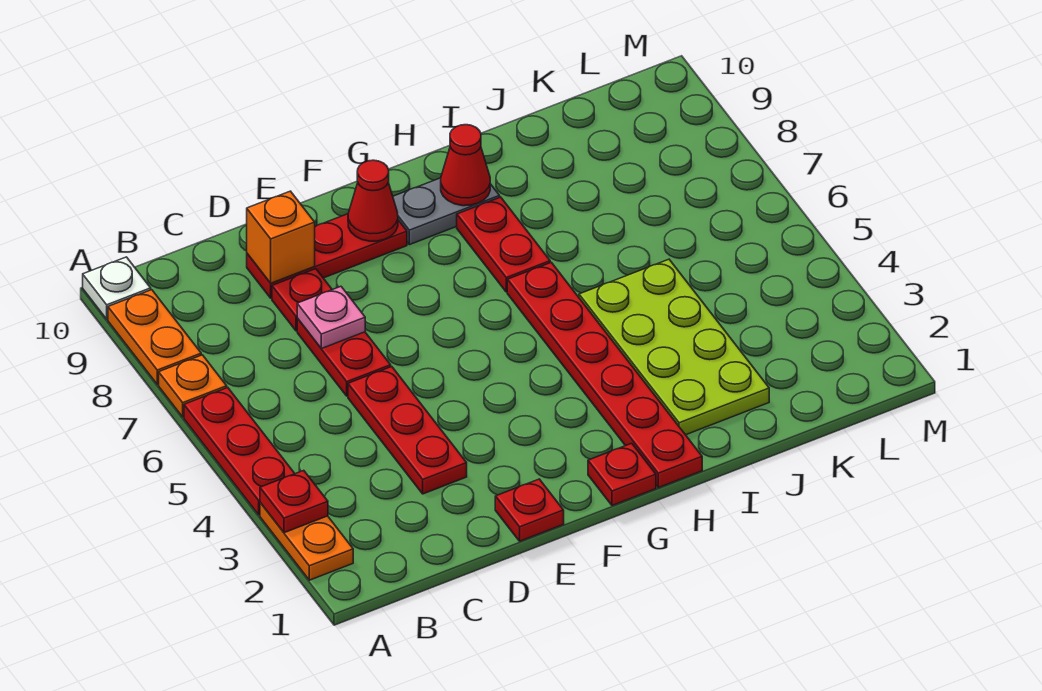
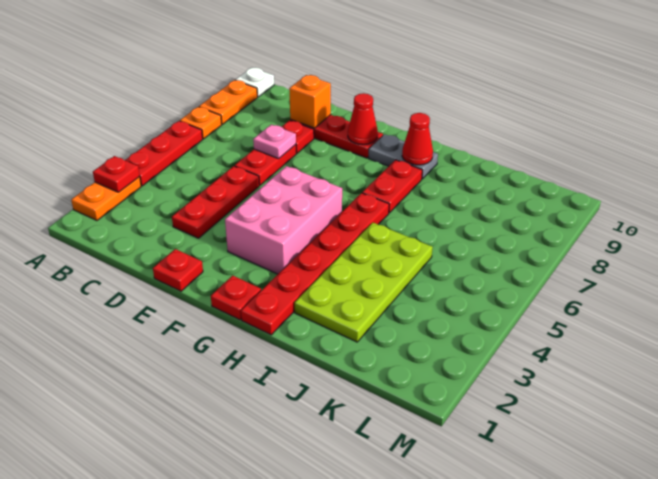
none -> pink 2x3 brick [225,166,342,274]

